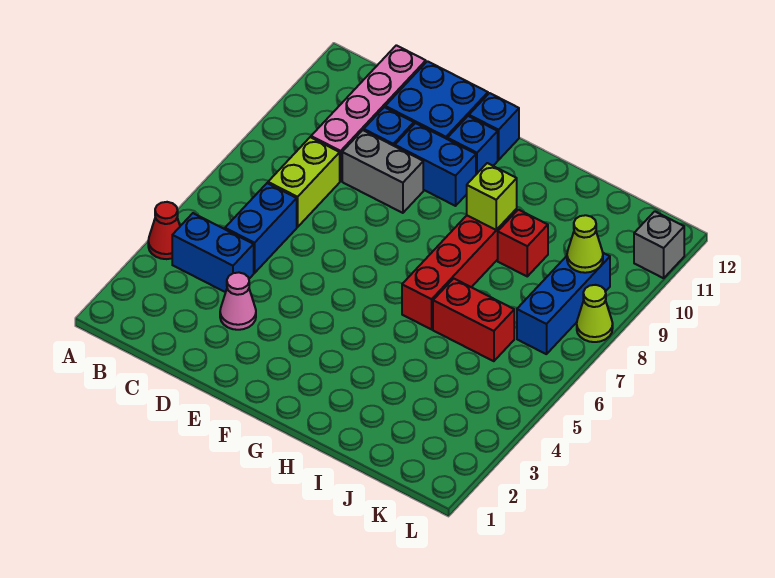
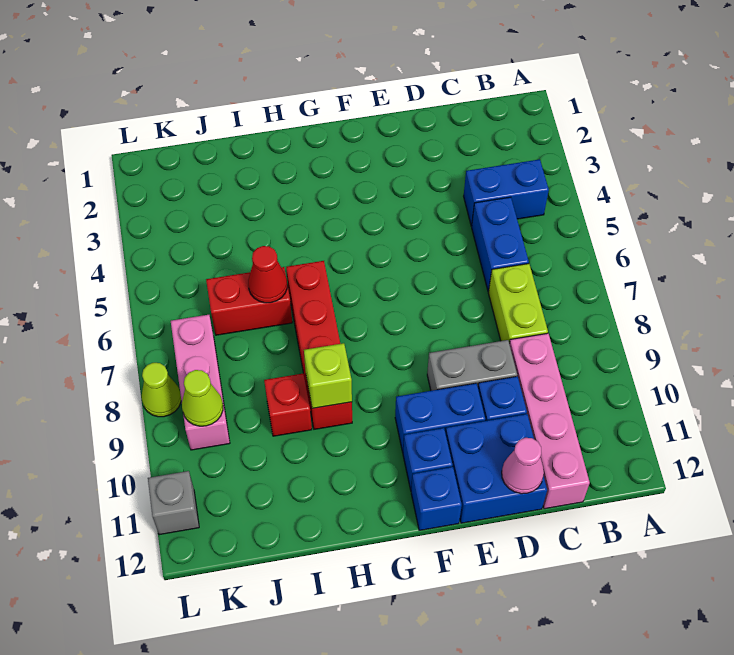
red 1x1 cone [148,202,180,259] -> red 1x1 cone moved to [248,246,287,303]
pink 1x1 cone [220,273,256,330] -> pink 1x1 cone moved to [502,438,544,494]
blue 1x3 brick [517,253,610,354] -> pink 1x3 brick [171,315,230,450]

